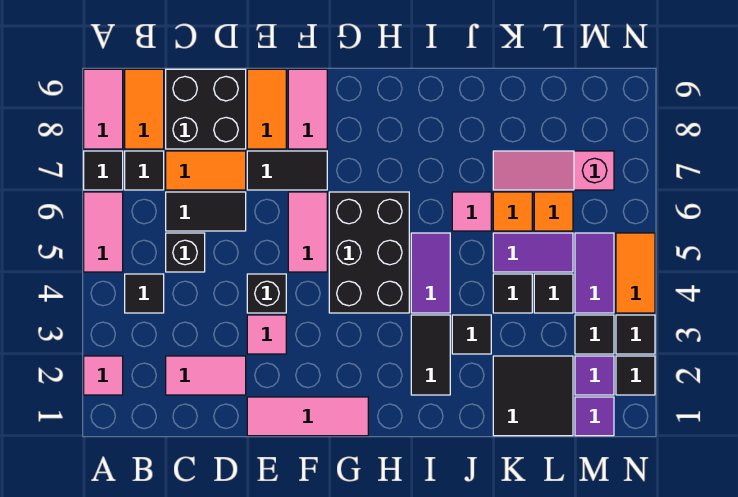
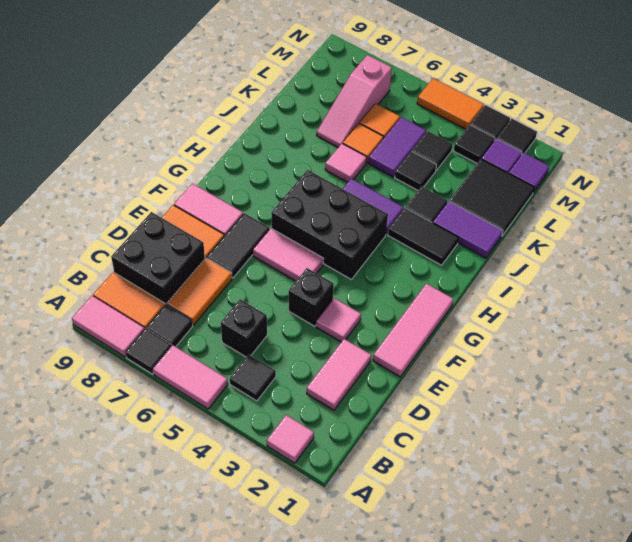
black 1x2 tile [166,192,246,231] -> none
purple 1x2 tile [575,233,614,313] -> purple 1x2 tile moved to [433,201,503,258]

